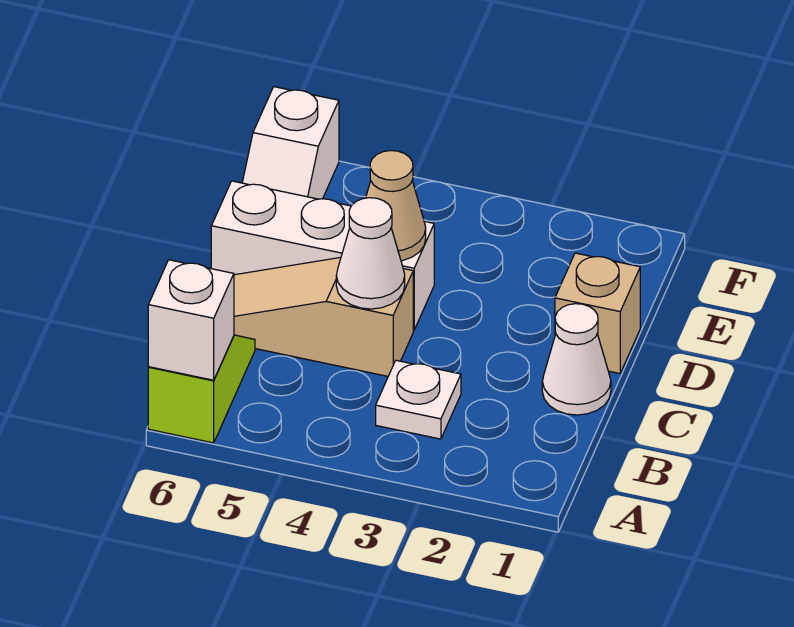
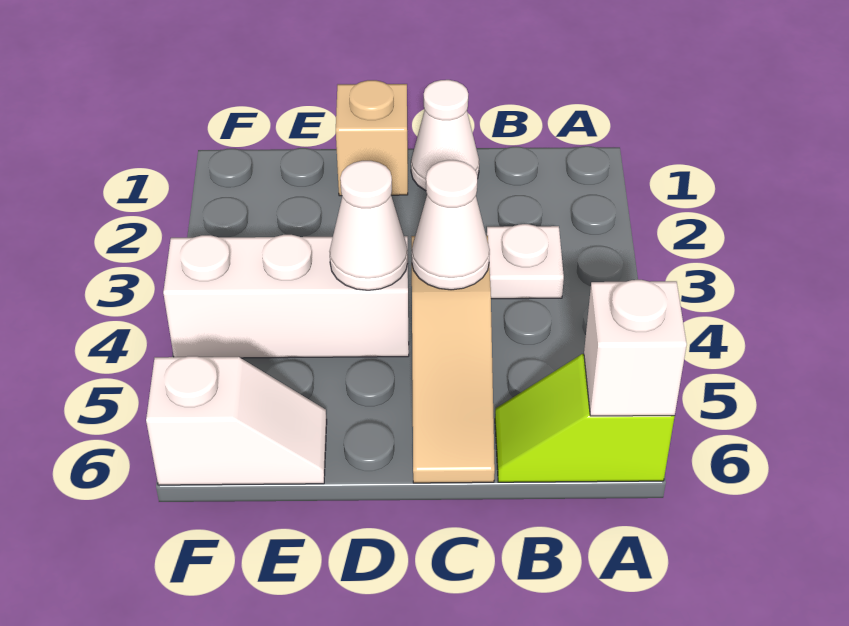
white 1x3 brick [211,181,434,330] -> white 1x3 brick turned to [163,235,409,358]
tan 1x1 cone [366,151,426,261] -> white 1x1 cone [329,161,408,290]

